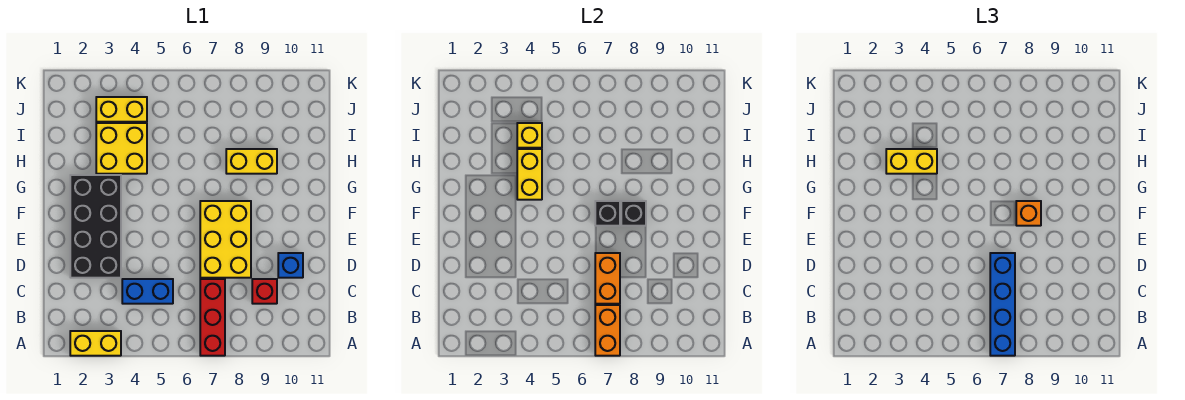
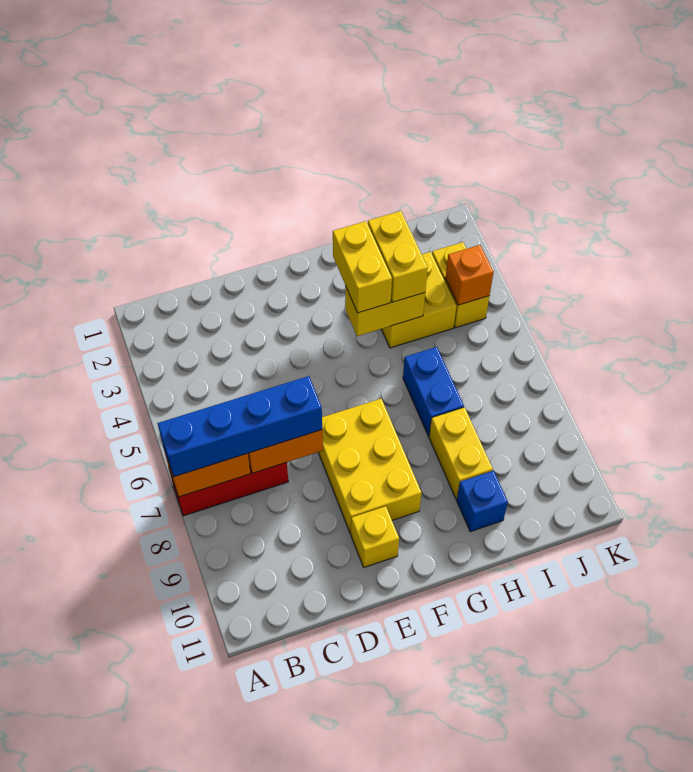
yellow 1x2 brick [70,331,121,356] -> yellow 1x2 brick moved to [333,221,392,313]
blue 1x2 brick [122,279,173,304] -> blue 1x2 brick moved to [403,347,464,436]
red 1x1 brick [252,279,277,304] -> none
black 2x4 brick [70,175,121,278] -> none
yellow 2x3 brick [200,201,251,278] -> yellow 2x3 brick turned to [318,399,421,534]
blue 1x1 brick [278,253,303,278] -> blue 1x1 brick moved to [457,471,508,532]
black 1x1 brick [595,201,620,226] -> none
black 1x1 brick [621,201,646,226] -> none
orange 1x1 brick [1016,201,1041,226] -> orange 1x1 brick moved to [445,245,494,305]
yellow 1x1 brick [517,123,542,148] -> yellow 1x1 brick moved to [351,506,399,567]

